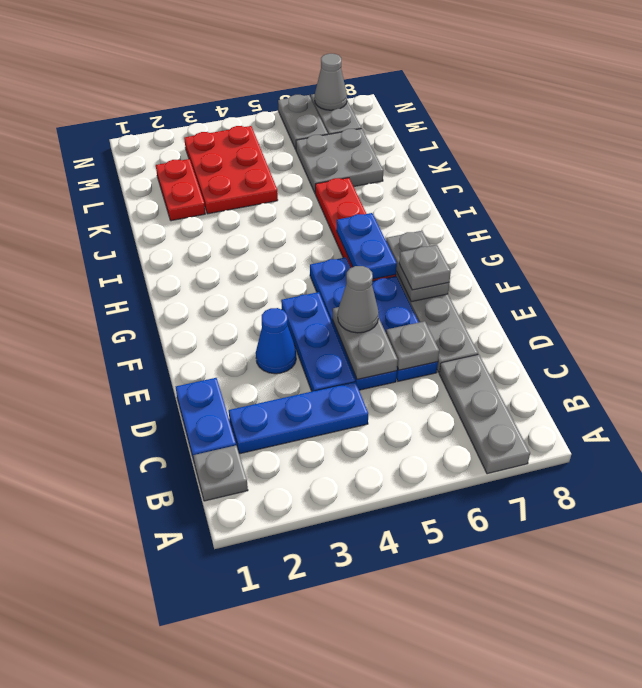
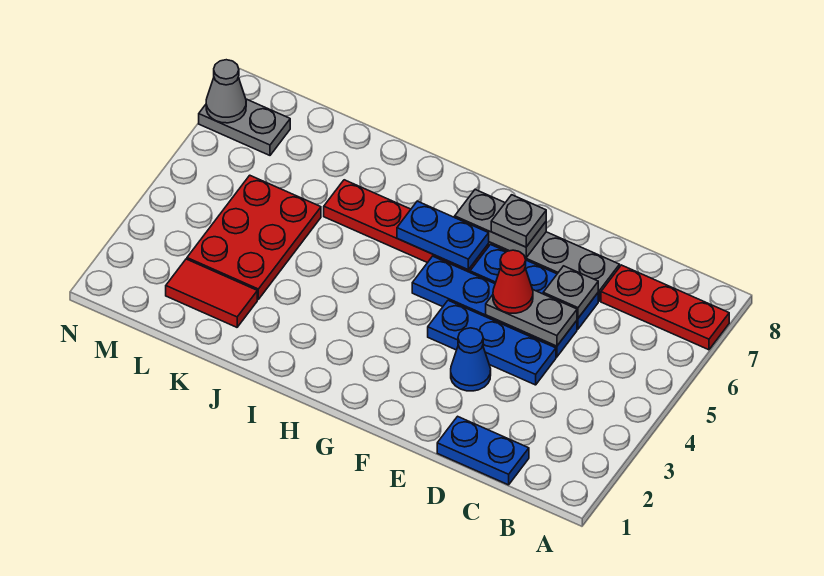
grey 1x3 plate [439,355,530,474] -> red 1x3 plate [601,265,729,350]
grey 1x1 plate [193,445,248,501] -> none
blue 1x3 plate [229,382,368,454] -> none
grey 1x1 cone [338,266,379,333] -> red 1x1 cone [493,250,533,313]
red 1x2 plate [156,159,205,221] -> red 1x2 tile [166,259,257,327]
red 2x3 plate [184,126,278,214] -> red 2x3 plate turned to [187,175,321,299]
grey 2x2 plate [296,129,383,193] -> none
grey 1x2 plate [278,95,328,149] -> none

